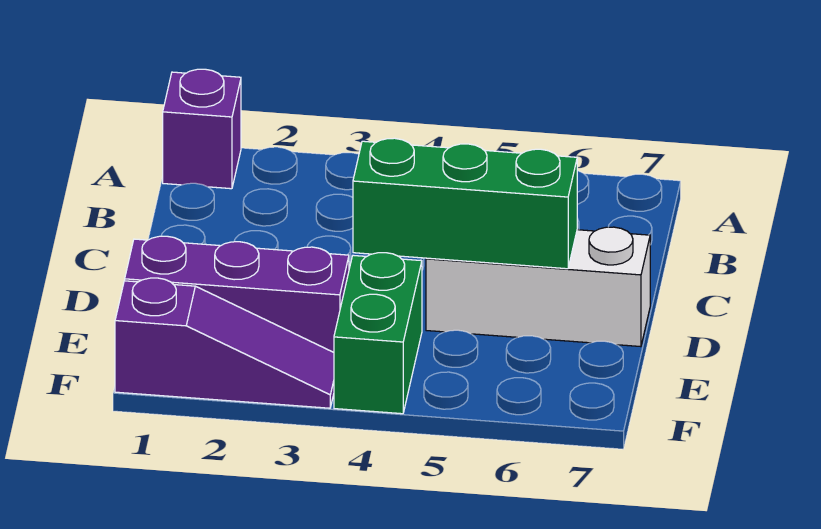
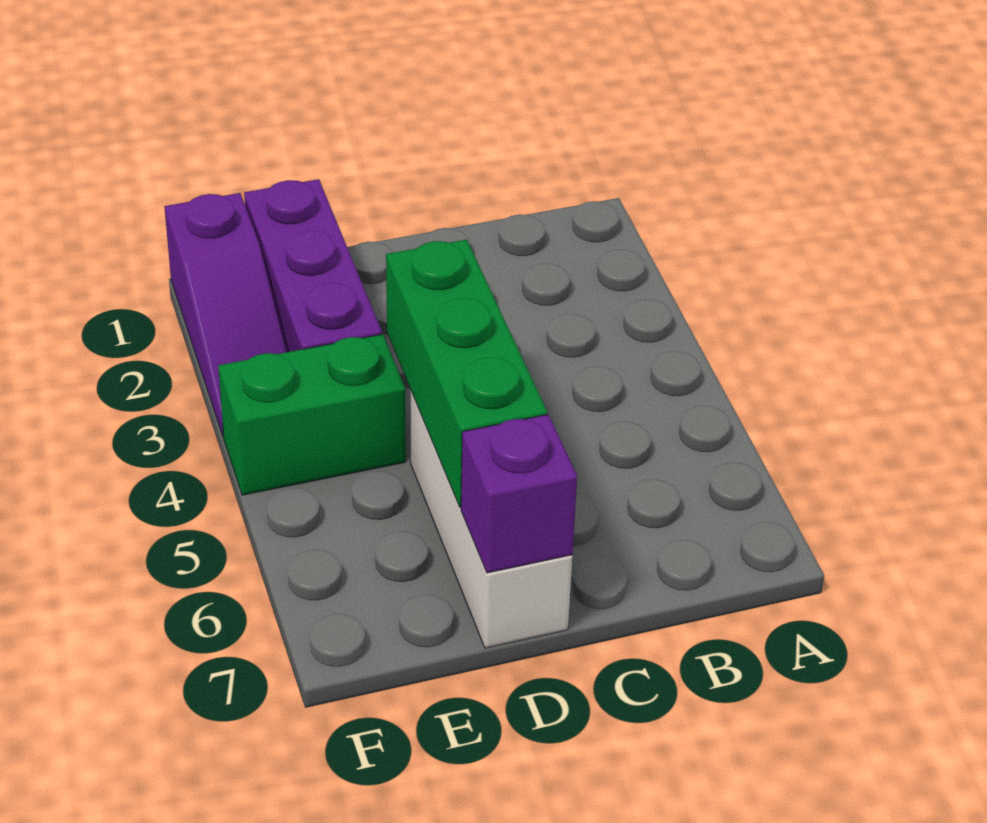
purple 1x1 brick [163,69,241,189] -> purple 1x1 brick moved to [461,415,577,573]

